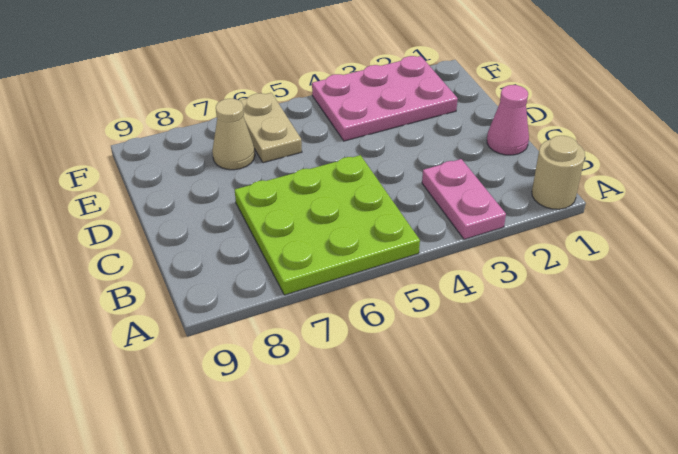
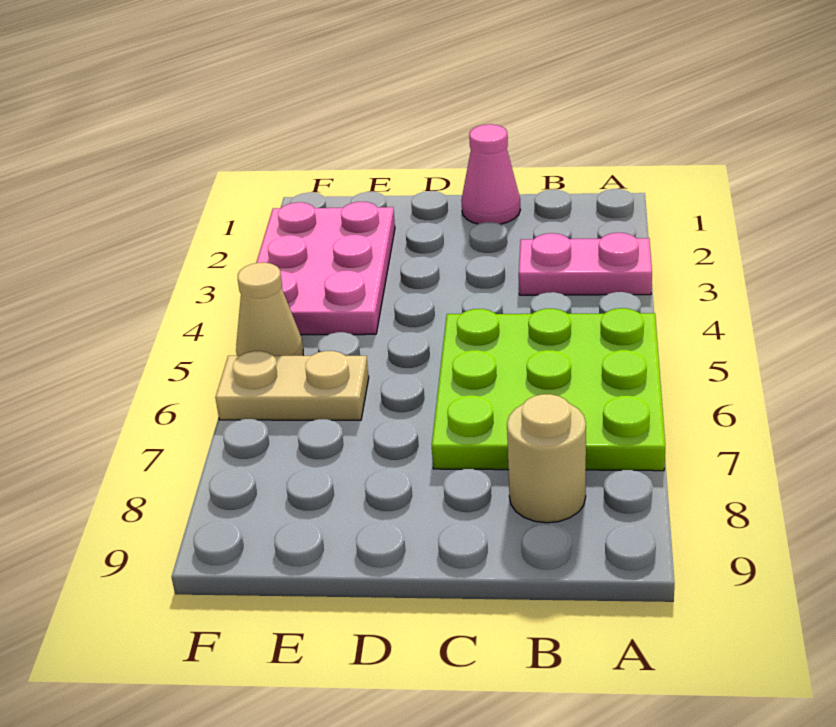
tan 1x1 round brick [532,136,585,209] -> tan 1x1 round brick moved to [507,394,586,523]
tan 1x1 cone [212,99,255,170] -> tan 1x1 cone moved to [236,263,303,356]

